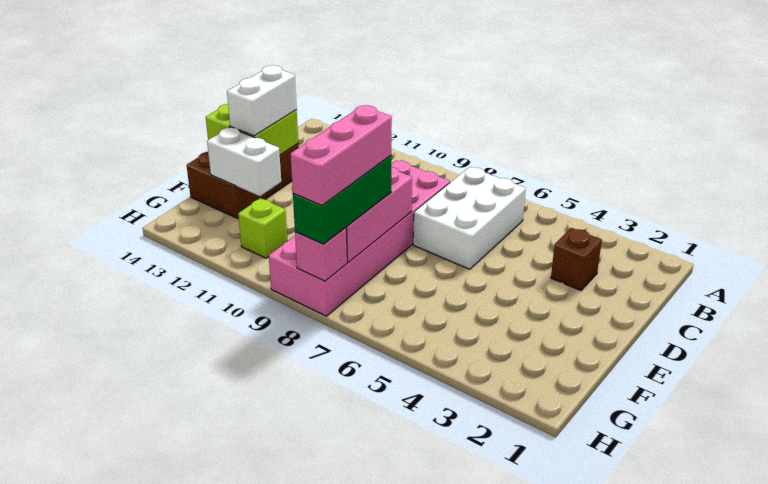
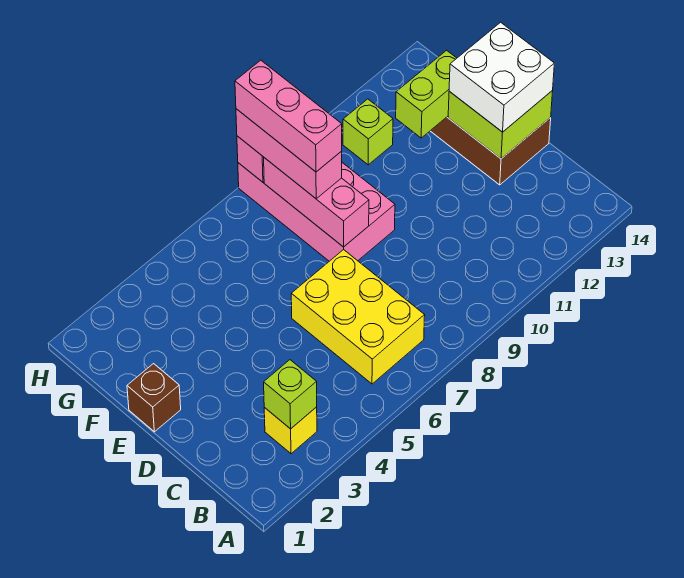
none -> yellow 1x1 brick [264,407,317,454]
none -> lime 1x1 brick [264,360,317,429]
white 2x3 brick [413,167,526,269] -> yellow 2x3 brick [291,250,425,384]
brown 1x1 brick [551,228,602,290] -> brown 1x1 brick moved to [127,364,181,432]
pink 2x6 brick [269,160,450,316] -> pink 2x4 brick [238,163,395,261]
white 1x2 brick [227,65,297,136] -> white 2x2 brick [449,22,554,132]
green 1x3 brick [293,156,391,244] -> pink 1x3 brick [236,109,342,199]
white 1x2 brick [207,127,281,196] -> lime 1x2 brick [396,50,457,138]

